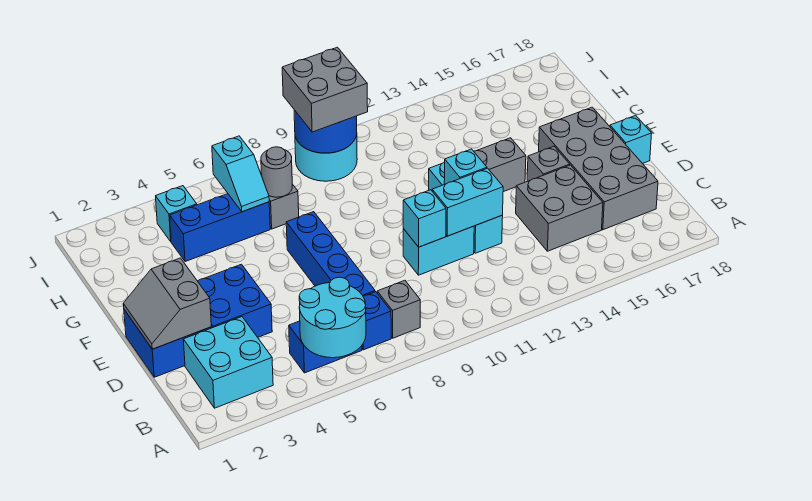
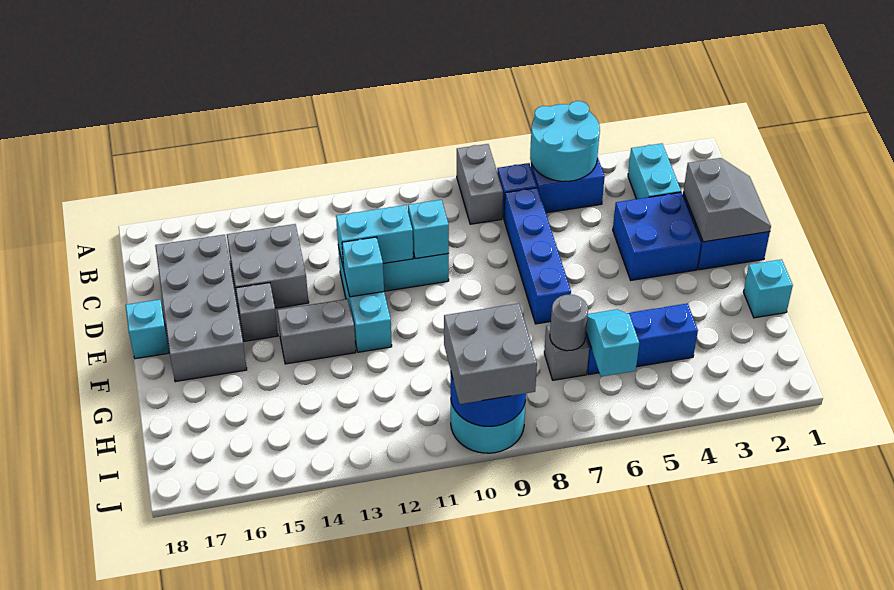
cyan 2x2 brick [183,317,273,408] -> cyan 1x2 brick [628,144,681,199]
grey 1x1 brick [377,280,420,338] -> grey 1x2 brick [457,144,503,224]
cyan 1x1 brick [156,186,197,241] -> cyan 1x1 brick moved to [744,259,793,318]

